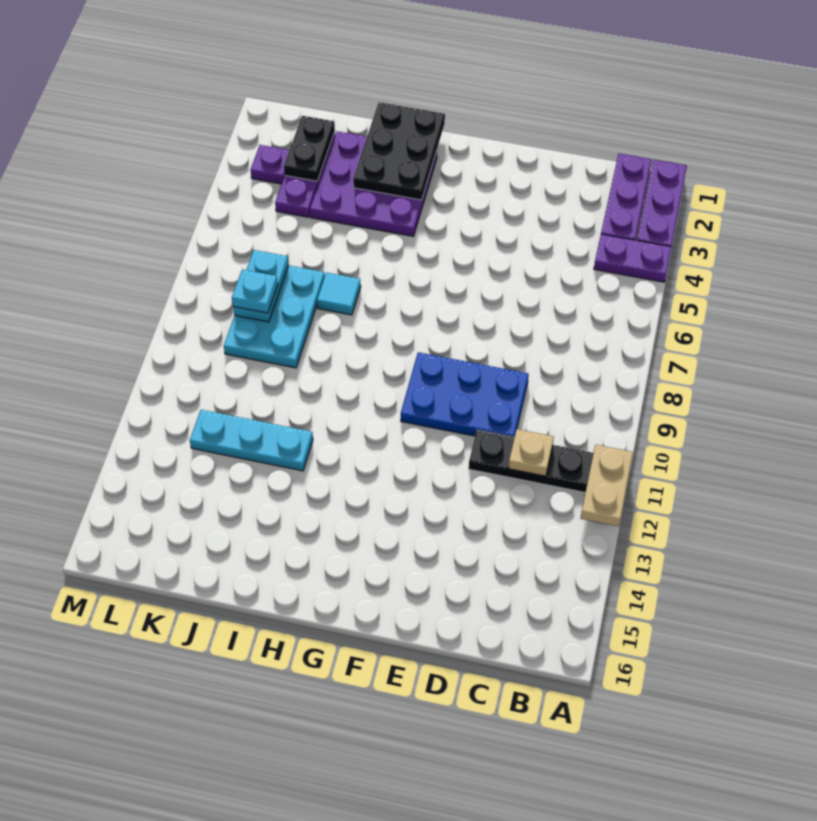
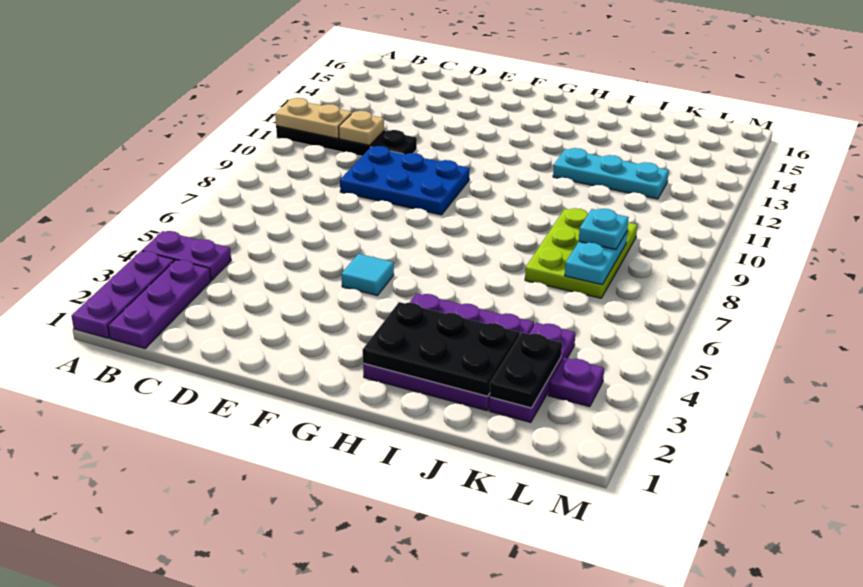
tan 1x2 plate [581,445,633,526] -> tan 1x2 plate turned to [275,98,352,138]
black 2x3 plate [353,102,445,200] -> black 2x3 plate turned to [363,302,520,396]
cyan 1x1 tile [317,272,361,315] -> cyan 1x1 tile moved to [341,254,394,296]
cyan 2x3 plate [224,265,325,368] -> lime 2x3 plate [525,208,637,298]

